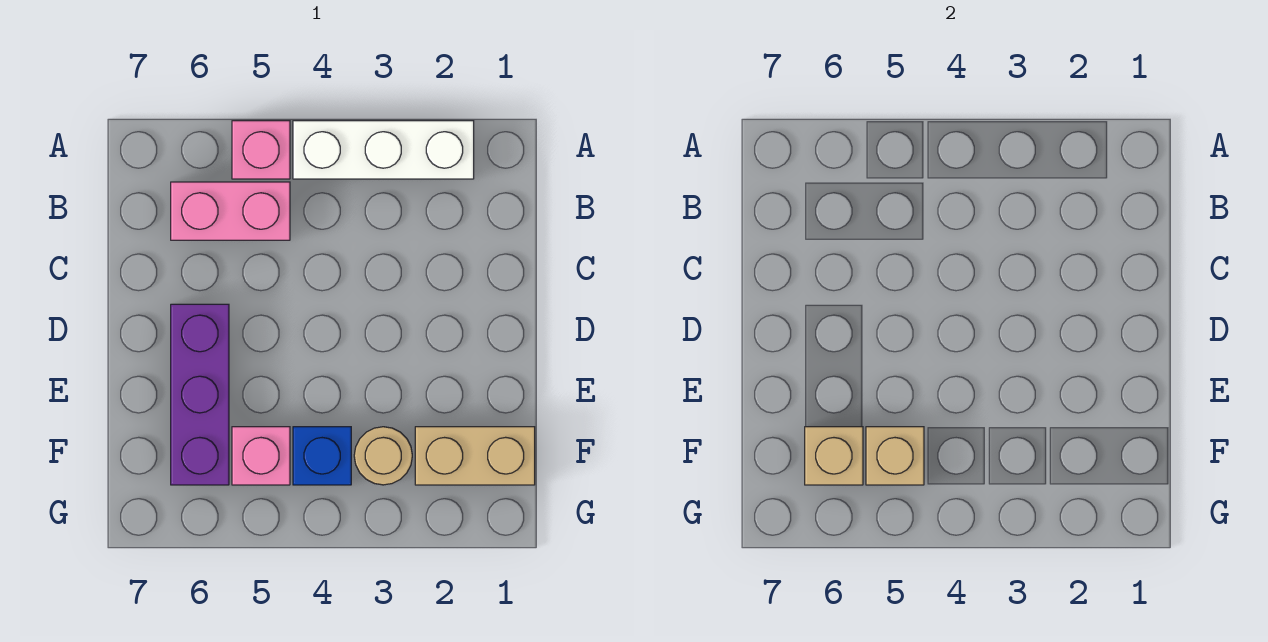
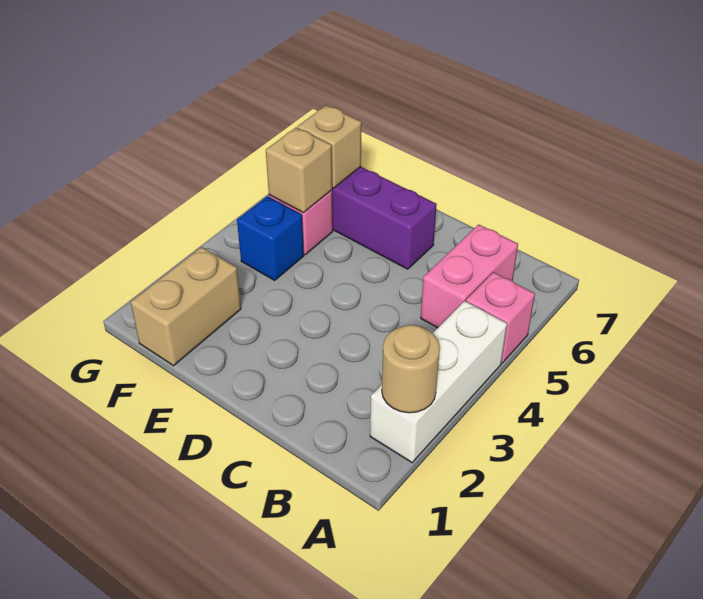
tan 1x1 round brick [354,427,412,485] -> tan 1x1 round brick moved to [382,325,440,413]

